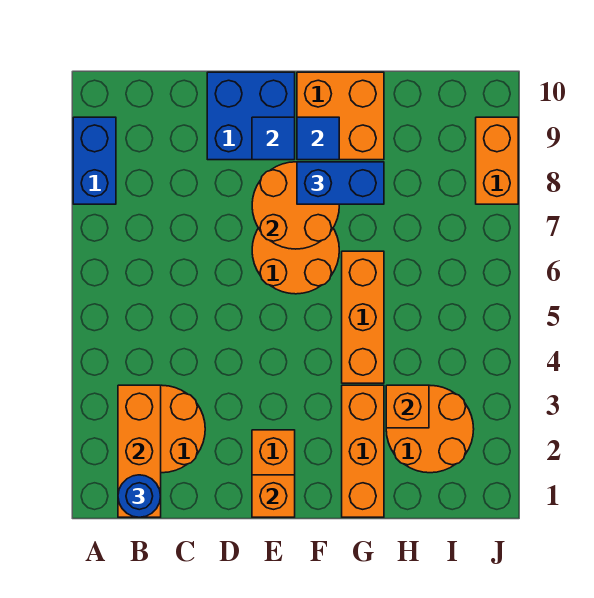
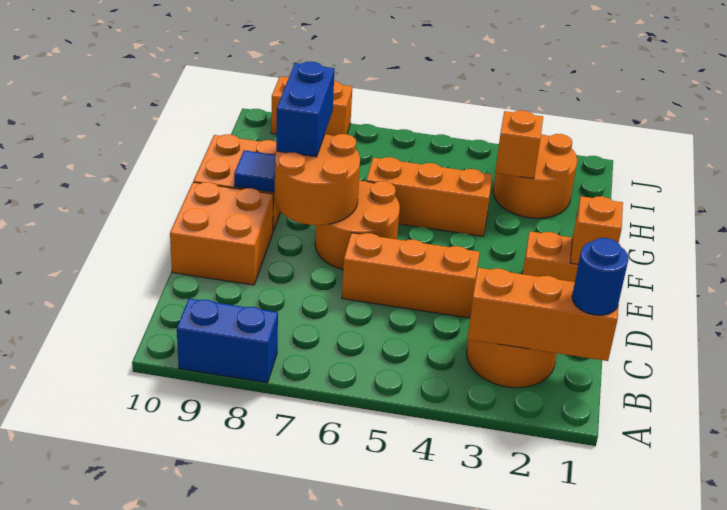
blue 2x2 brick [207,72,295,160] -> orange 2x2 brick [170,182,273,285]
blue 1x1 tile [252,117,295,160] -> none
orange 1x3 brick [342,385,384,517] -> orange 1x3 brick moved to [342,233,480,318]

